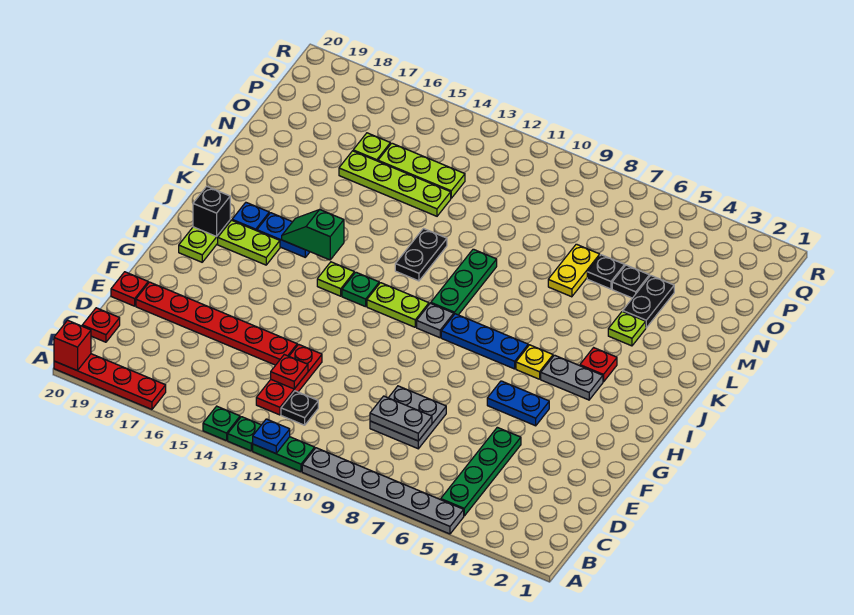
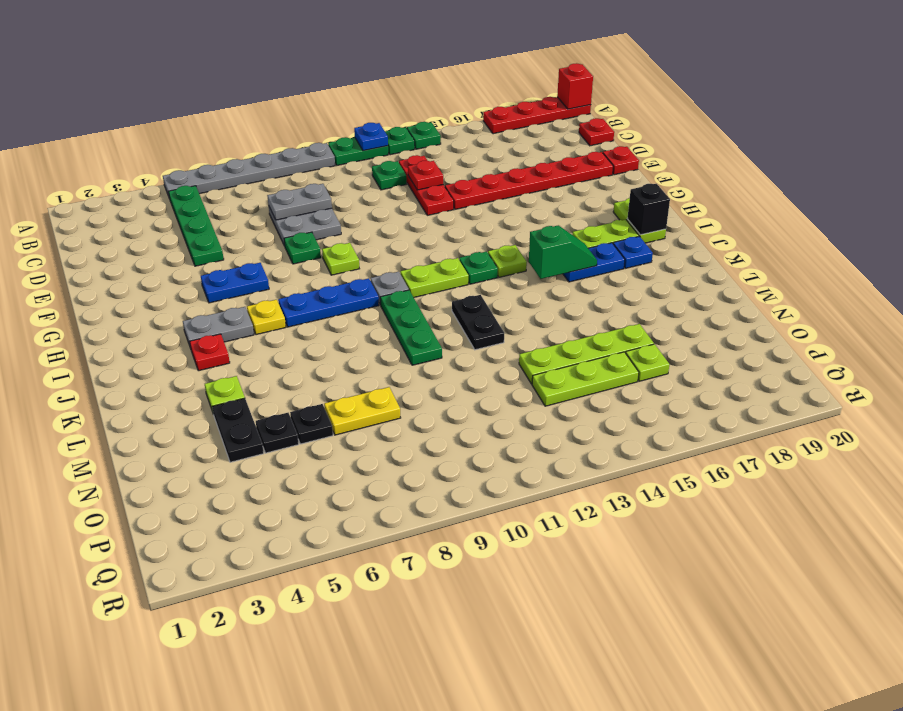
black 1x1 plate [281,391,318,425] -> green 1x1 plate [372,161,407,190]
none -> green 1x1 plate [284,232,321,264]
none -> lime 1x1 plate [322,243,359,275]
yellow 1x2 plate [548,244,600,297] -> yellow 1x2 plate turned to [324,387,401,435]

